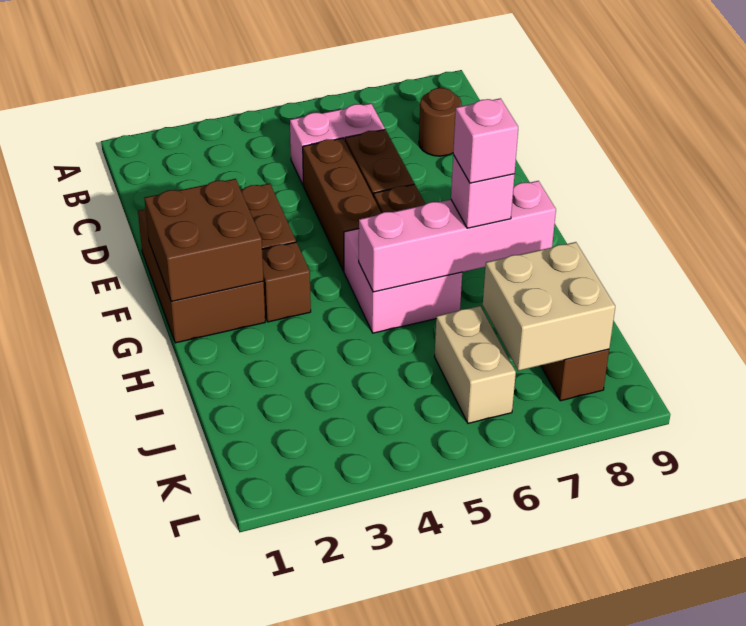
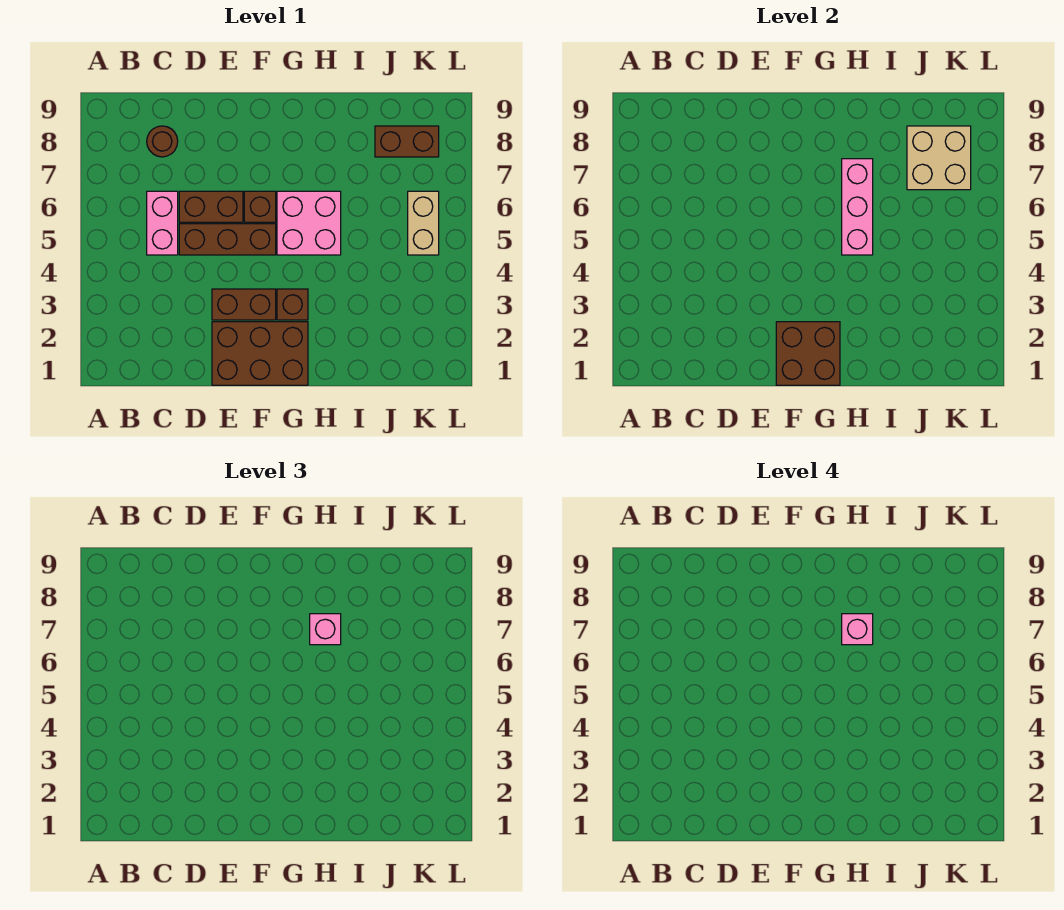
pink 1x4 brick [359,181,556,292] -> pink 1x3 brick [842,159,873,255]
tan 1x2 brick [434,306,516,423] -> tan 1x2 brick turned to [408,191,439,255]

